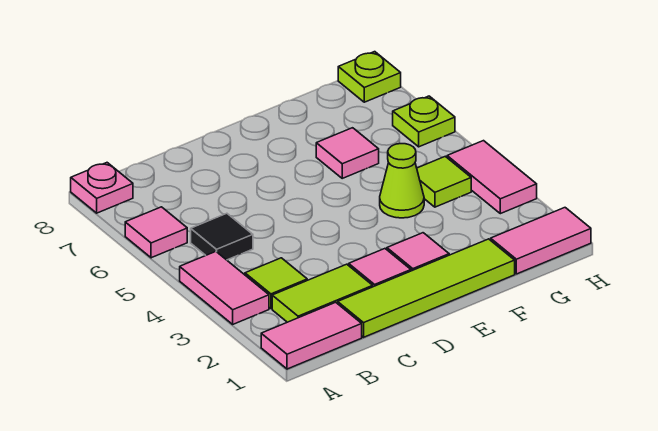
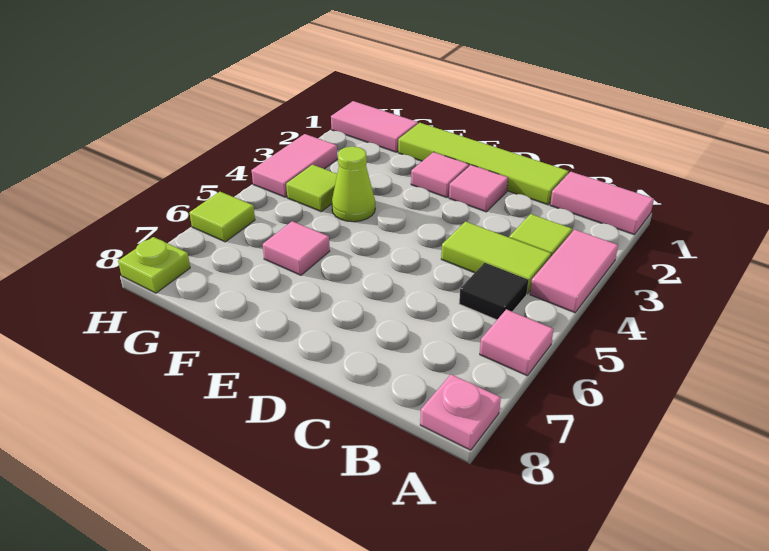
lime 1x2 tile [272,264,373,322] -> lime 1x2 tile moved to [441,221,551,294]
lime 1x1 plate [393,96,455,147] -> lime 1x1 tile [189,192,255,242]

